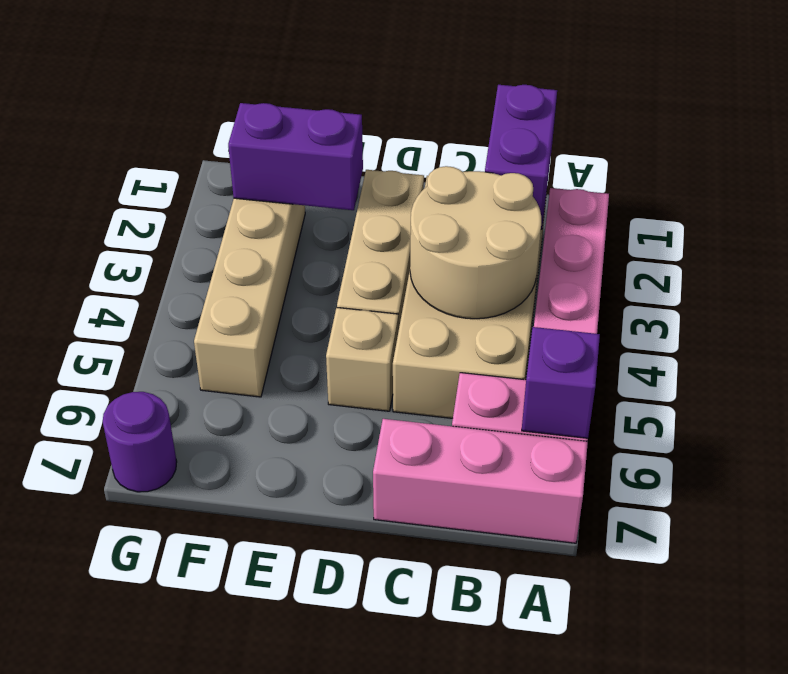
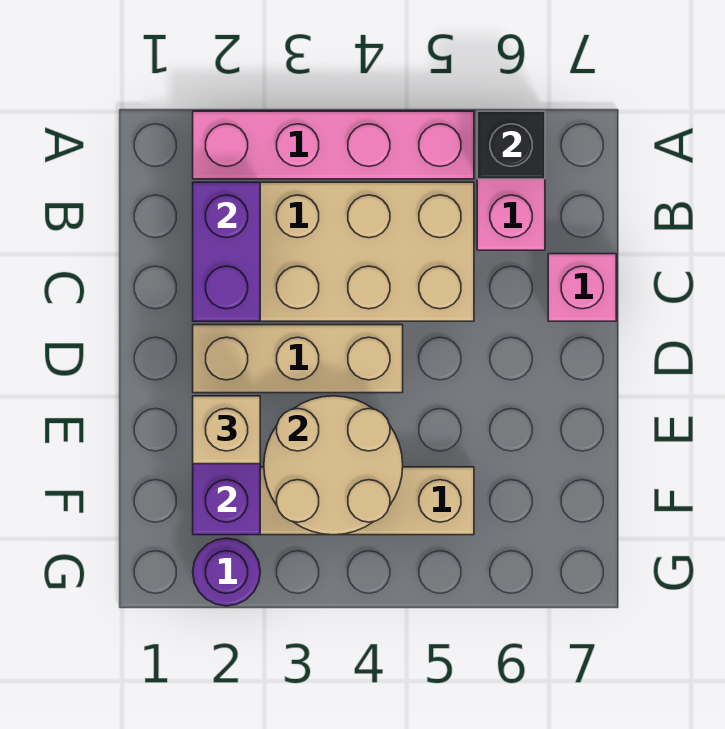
purple 1x1 brick [522,327,600,438] -> black 1x1 brick [477,111,545,179]
pink 1x3 brick [373,419,588,543] -> pink 1x1 brick [548,254,616,321]
purple 1x2 brick [485,85,557,229] -> purple 1x2 brick turned to [193,182,260,321]
tan 2x2 round brick [410,166,541,319] -> tan 2x2 round brick moved to [264,396,403,535]
tan 1x1 brick [326,308,398,411] -> tan 1x1 brick moved to [193,396,260,464]
purple 1x1 round brick [103,392,177,492] -> purple 1x1 round brick moved to [193,538,260,606]

